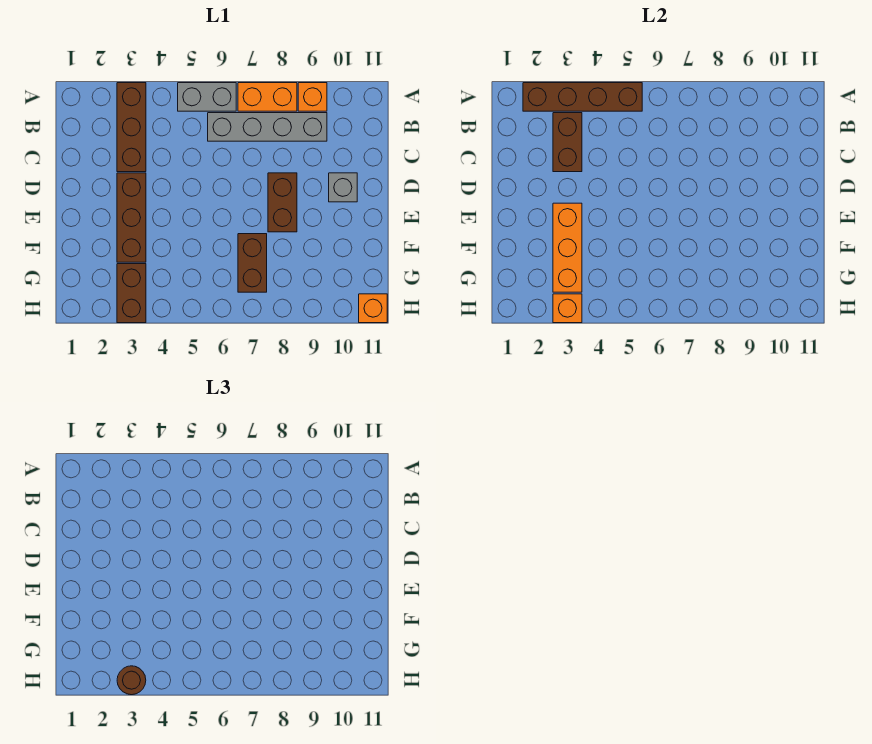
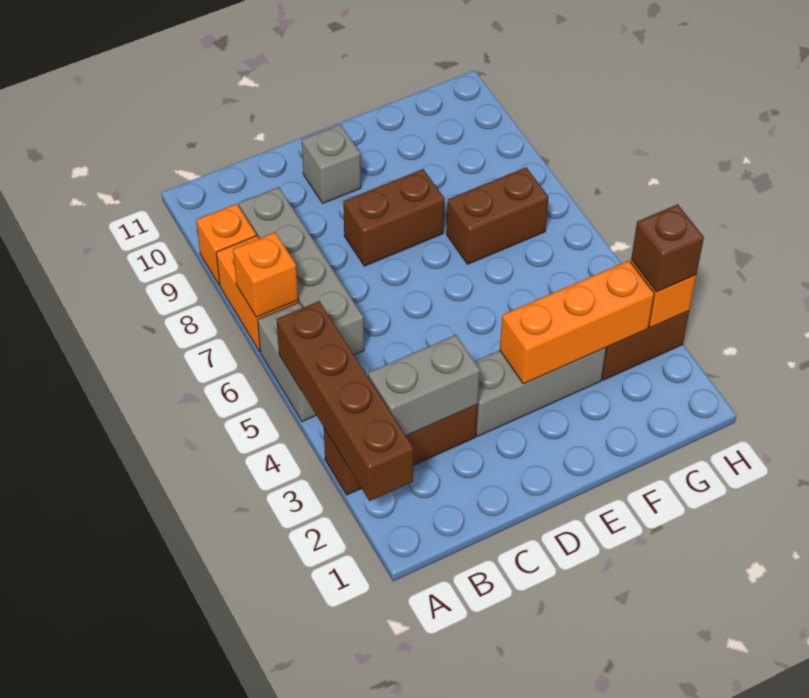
brown 1x2 brick [553,113,582,172] -> grey 1x2 brick [368,335,480,436]
brown 1x3 brick [117,173,146,262] -> grey 1x3 brick [475,348,606,436]
brown 1x1 round brick [117,666,146,695] -> brown 1x1 brick [631,204,704,292]
orange 1x1 brick [359,294,387,323] -> orange 1x1 brick moved to [233,232,298,317]

